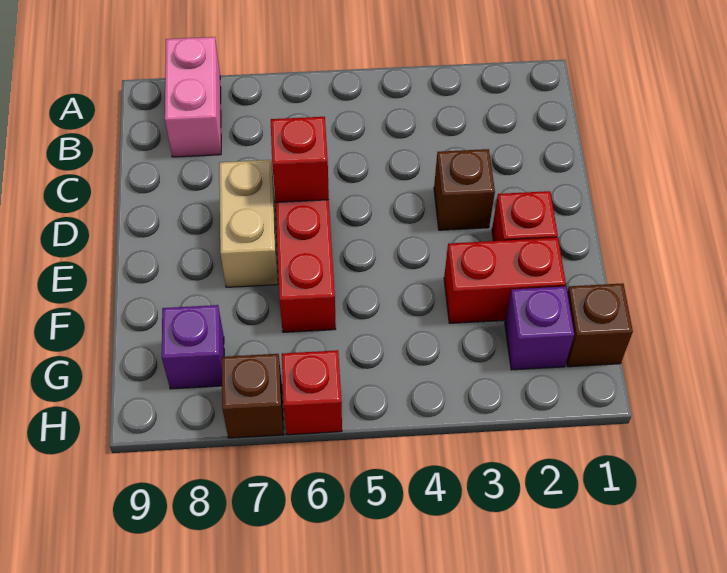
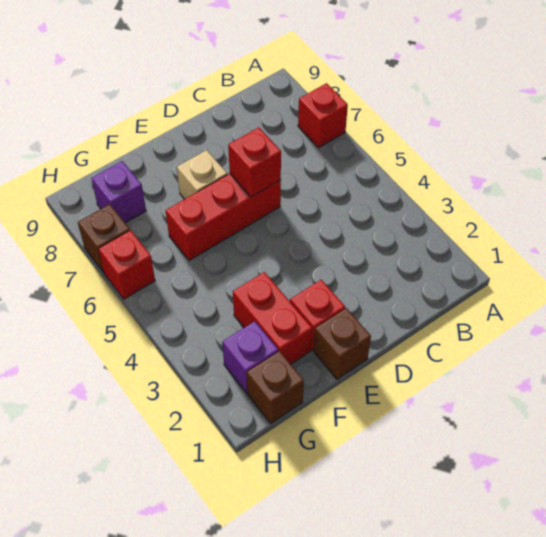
none -> red 1x1 brick [298,83,348,148]
pink 1x2 brick [165,37,221,157] -> none
brown 1x1 brick [434,149,495,230] -> brown 1x1 brick moved to [314,308,371,379]
tan 1x2 brick [219,160,278,287] -> tan 1x1 brick [177,150,227,199]

